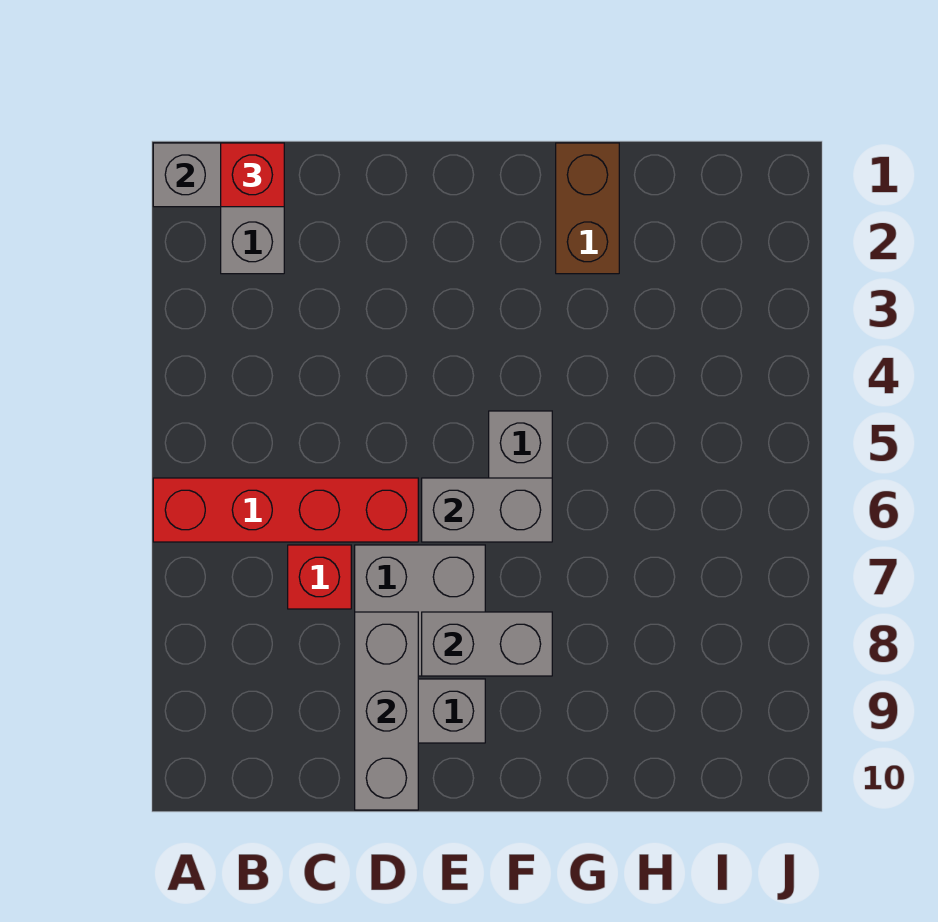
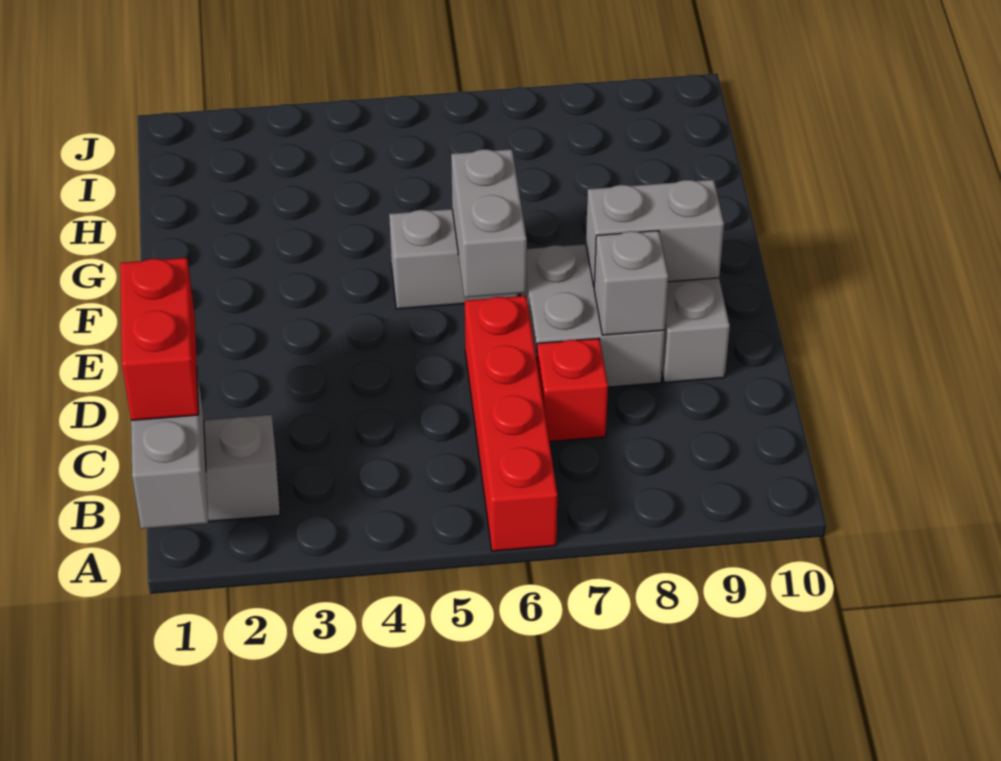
red 1x1 brick [221,143,284,207] -> red 1x2 brick [120,258,199,420]
grey 1x3 brick [355,612,418,810] -> grey 1x1 brick [594,231,668,335]
grey 1x2 brick [422,612,552,676] -> grey 1x2 brick turned to [586,180,724,286]
brown 1x2 brick [556,143,619,274] -> none

